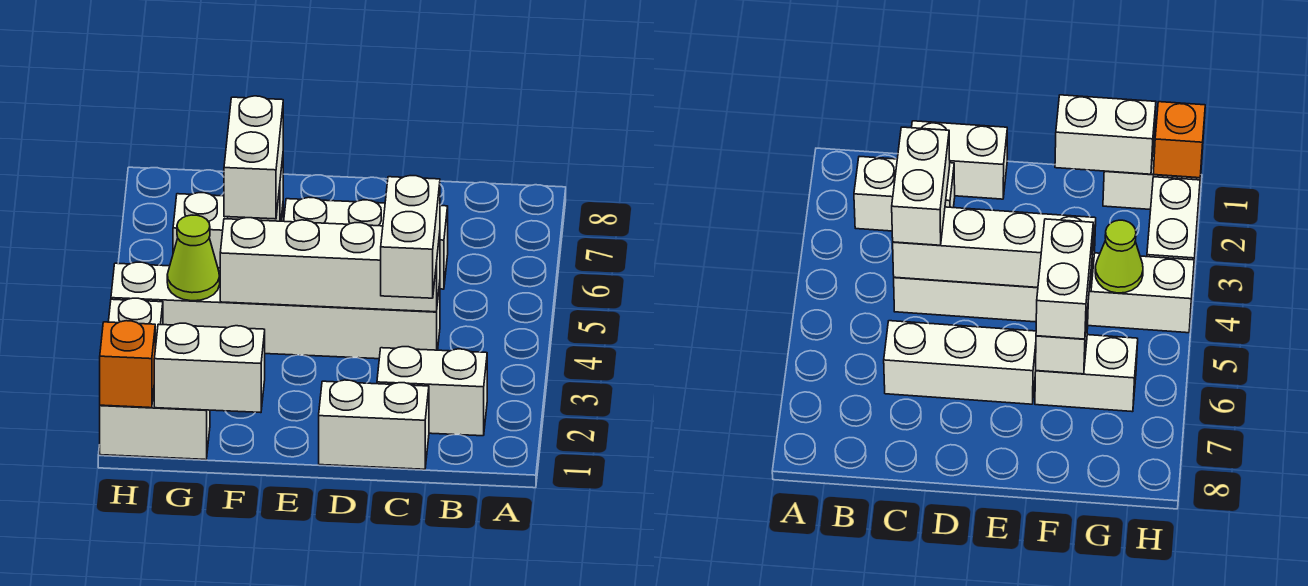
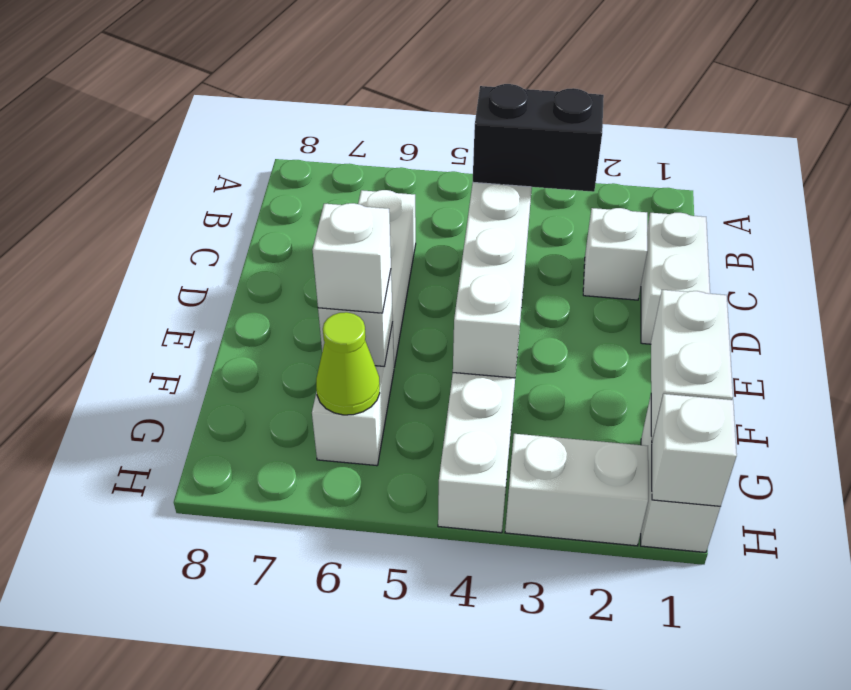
white 1x2 brick [377,347,487,436] -> white 1x1 brick [583,208,647,300]
white 1x2 brick [381,176,440,298] -> black 1x2 brick [473,84,604,192]
white 1x2 brick [224,96,283,219] -> white 1x1 brick [313,203,391,313]
lime 1x1 cone [167,215,220,301] -> lime 1x1 cone moved to [316,312,380,415]
orange 1x1 brick [100,321,155,408] -> white 1x1 brick [652,394,737,506]

